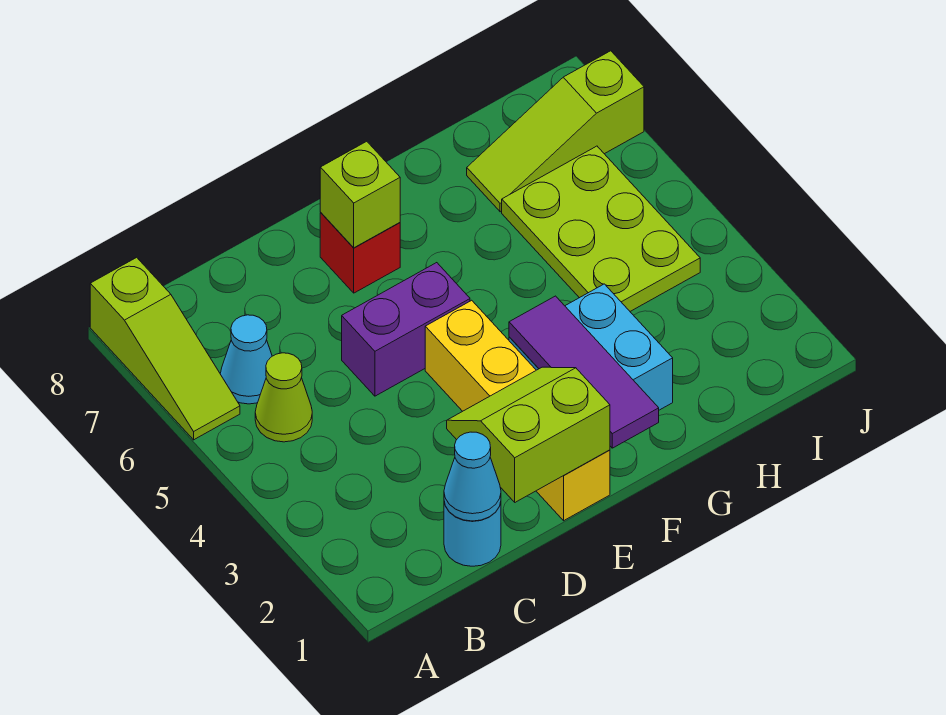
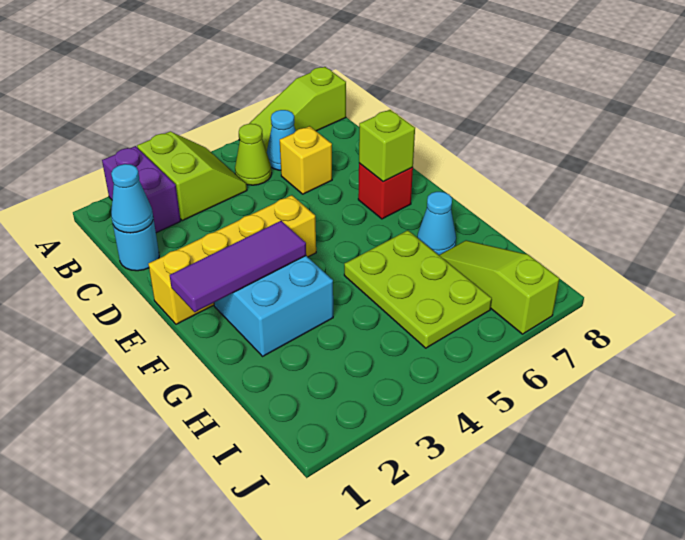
none -> yellow 1x1 brick [280,126,332,194]
lime 2x2 slope [447,367,610,502] -> lime 2x2 slope moved to [137,131,247,221]
purple 1x2 brick [342,263,470,396] -> purple 1x2 brick moved to [102,146,181,233]
none -> cyan 1x1 cone [417,192,456,255]
lime 2x3 plate [502,146,700,311] -> lime 2x3 plate turned to [344,230,492,348]

